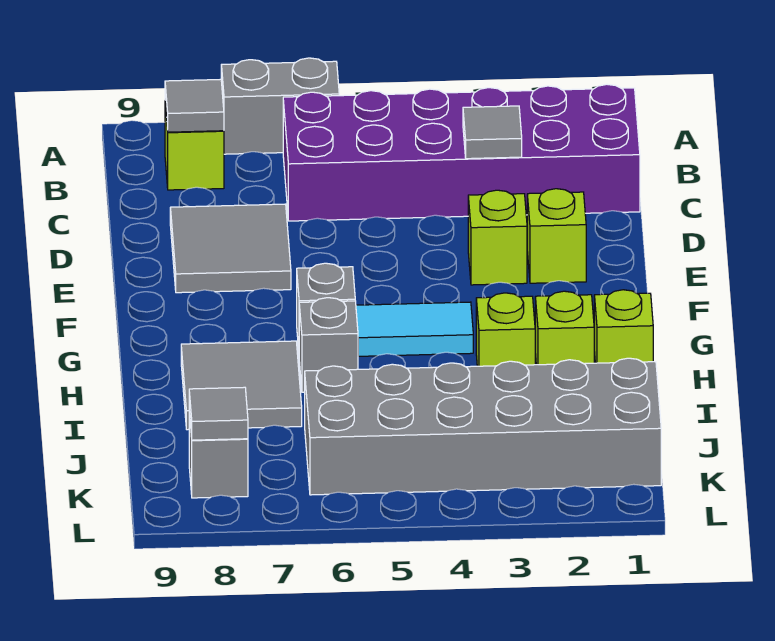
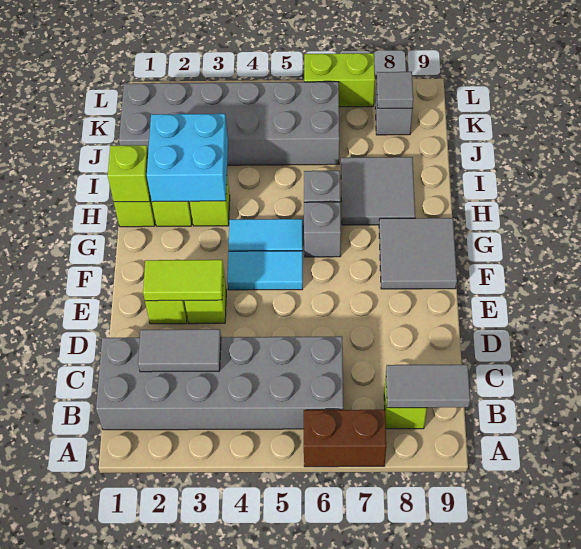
grey 1x2 brick [221,58,339,154] -> brown 1x2 brick [304,410,386,467]
purple 2x6 brick [283,84,640,221] -> grey 2x6 brick [96,336,343,430]
grey 1x1 tile [165,79,224,132] -> grey 1x2 tile [386,365,470,408]
grey 1x1 tile [463,106,522,159] -> grey 1x2 tile [138,329,221,372]
grey 2x2 tile [170,204,291,293] -> grey 2x2 tile moved to [379,218,457,289]
none -> lime 1x2 tile [143,260,223,301]
none -> cyan 1x2 tile [227,251,303,290]
none -> lime 1x1 brick [108,145,150,202]
none -> cyan 2x2 brick [147,114,228,202]
none -> lime 1x2 brick [304,53,375,107]

